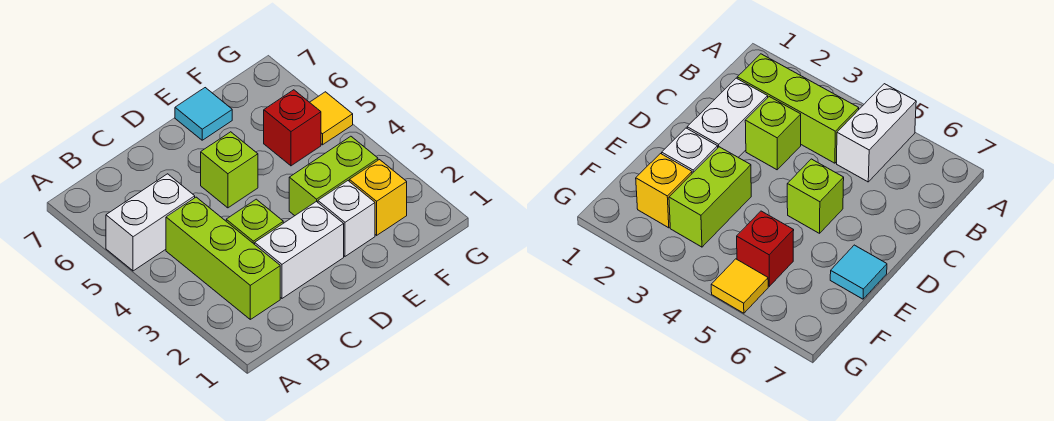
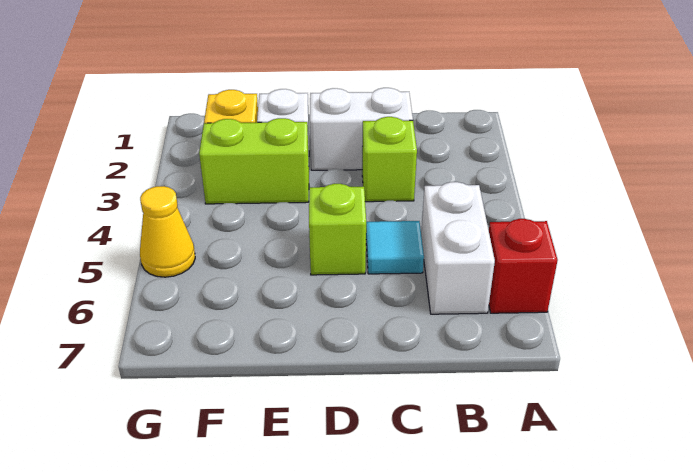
white 1x2 brick [106,174,195,271] -> white 1x2 brick turned to [421,182,495,314]
lime 1x3 brick [166,197,280,319] -> none
cyan 1x1 tile [175,88,232,140] -> cyan 1x1 tile moved to [366,221,424,274]
red 1x1 brick [264,90,321,166] -> red 1x1 brick moved to [489,219,558,313]
yellow 1x1 tile [310,92,353,145] -> yellow 1x1 cone [140,186,195,277]

